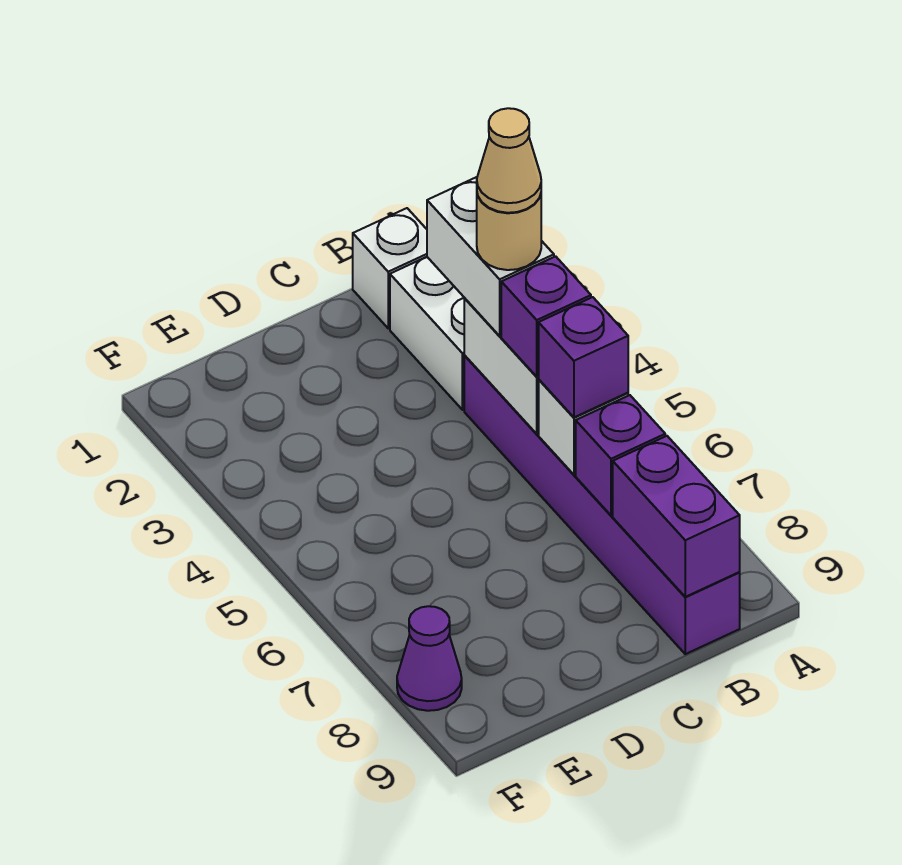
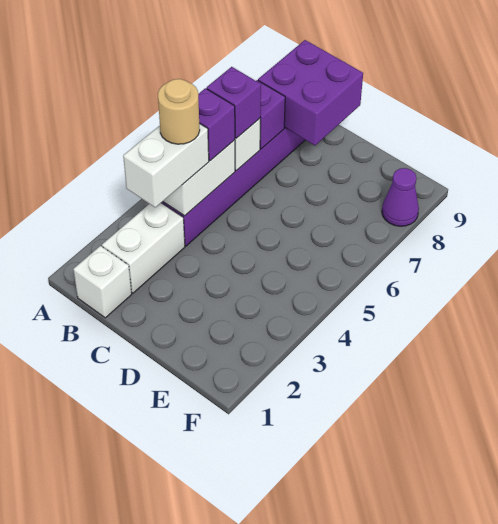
tan 1x1 cone [477,108,541,213] -> none
purple 1x2 brick [613,436,740,597] -> purple 2x2 brick [258,40,363,146]

